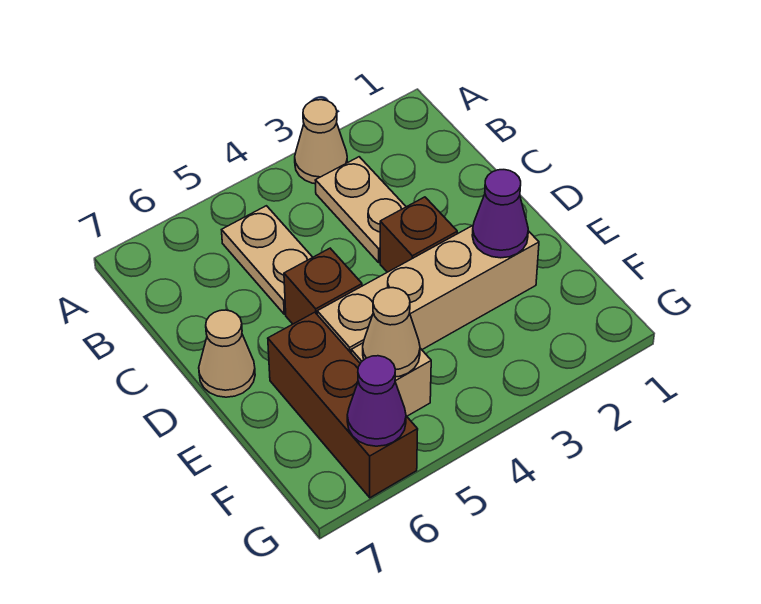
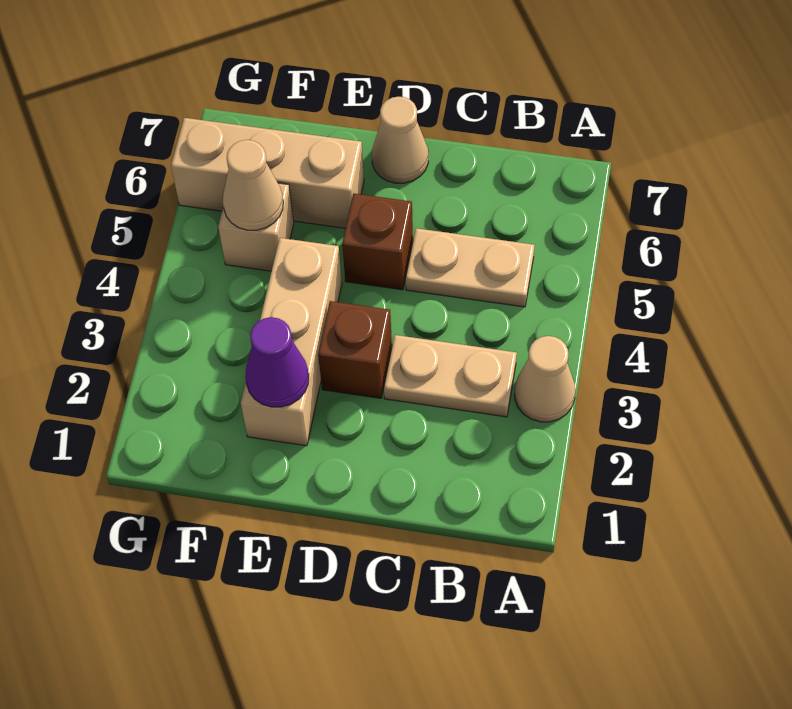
tan 1x4 brick [317,226,539,353] -> tan 1x3 brick [241,238,342,446]
brown 1x3 brick [268,312,418,498] -> tan 1x3 brick [171,118,364,228]
purple 1x1 cone [347,356,406,446] -> none

